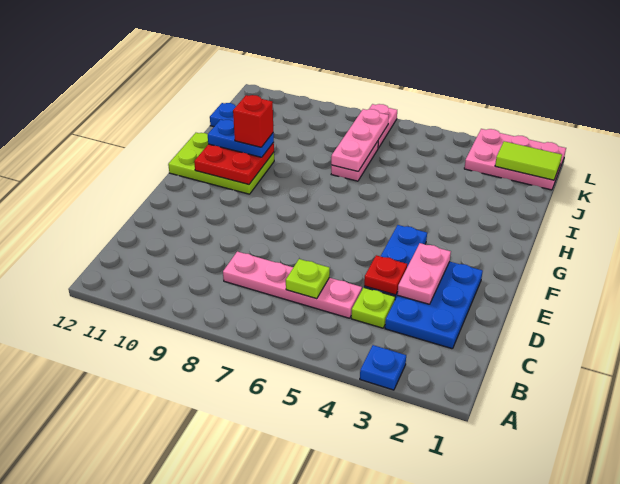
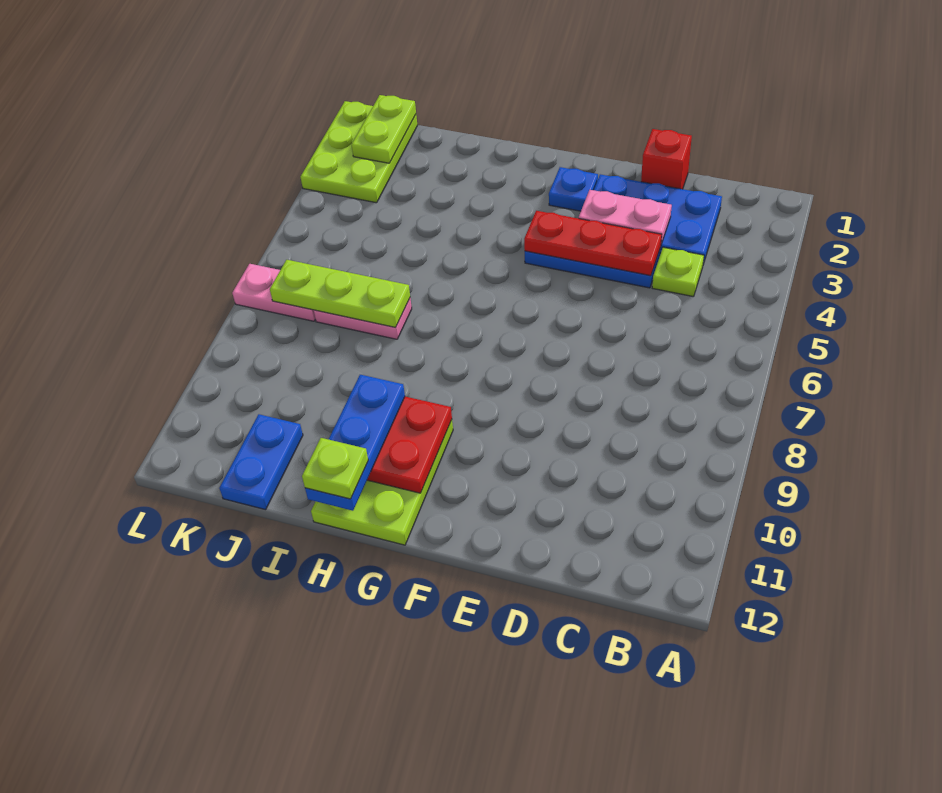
blue 1x1 plate [360,345,406,390] -> blue 1x1 plate moved to [549,167,598,211]
pink 1x4 plate [223,252,362,318] -> none
lime 1x1 plate [286,259,330,299] -> lime 1x1 plate moved to [302,438,368,499]
red 1x1 plate [364,255,407,295] -> red 1x3 plate [524,211,662,276]
blue 1x2 plate [208,119,274,157] -> blue 1x3 plate [305,375,405,511]
red 1x1 brick [233,95,273,147] -> red 1x1 brick moved to [641,129,692,189]
pink 1x3 plate [331,109,389,171] -> lime 1x3 plate [270,260,410,327]
pink 2x3 plate [464,129,566,190] -> lime 2x3 plate [301,101,417,203]
lime 1x2 tile [495,141,562,180] -> lime 1x2 plate [352,95,416,163]

